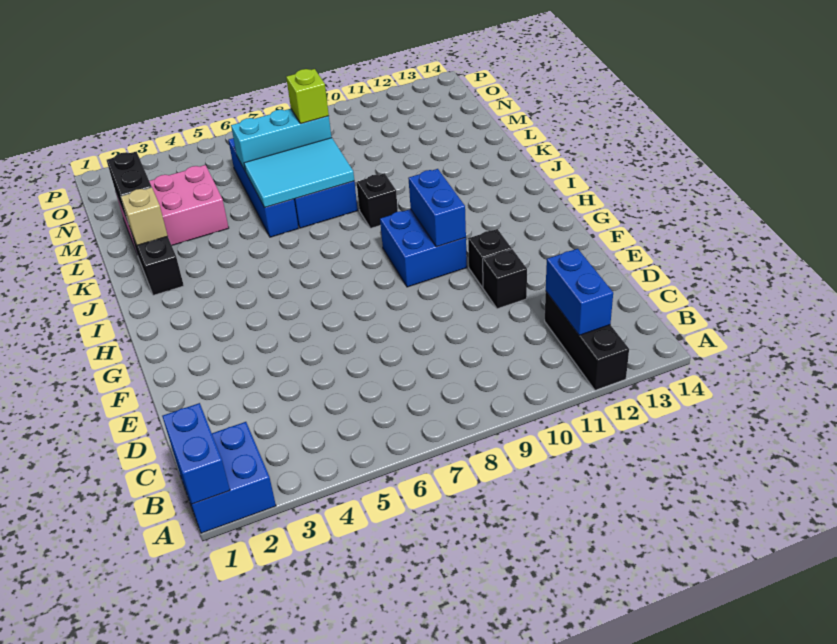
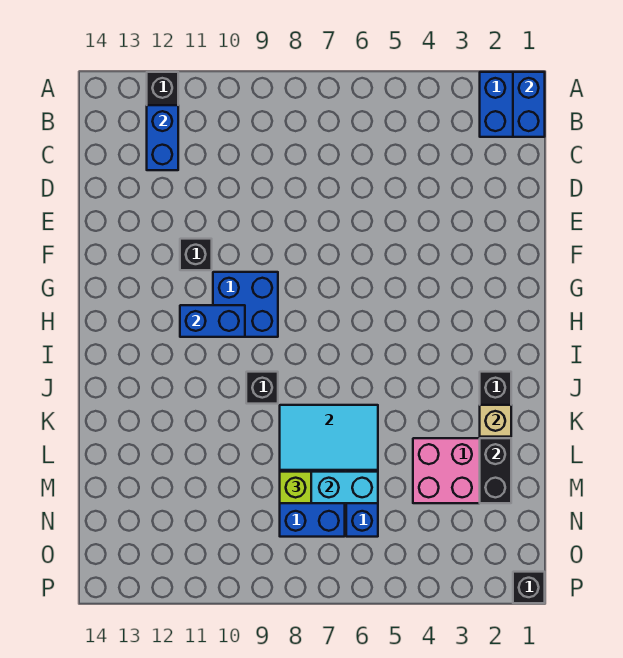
black 1x1 brick [483,249,527,309] -> black 1x1 brick moved to [513,572,545,603]
blue 1x2 brick [408,169,466,247] -> blue 1x2 brick turned to [180,305,245,337]

